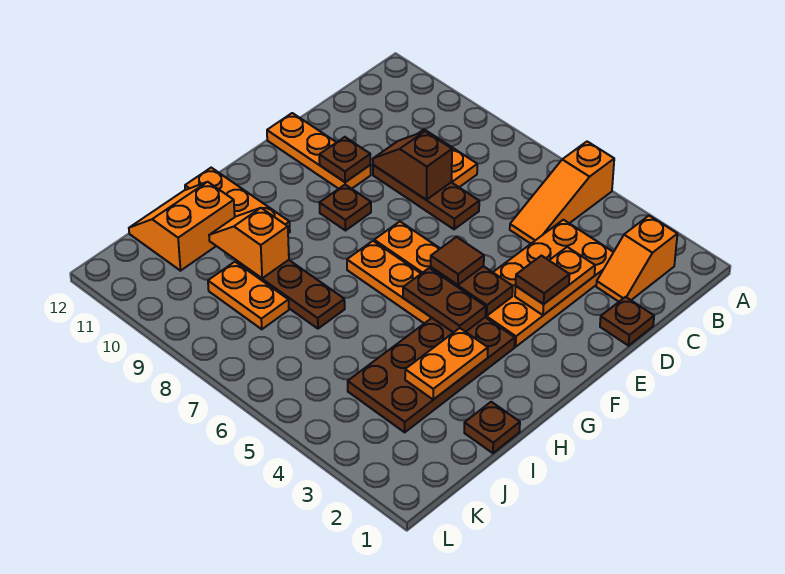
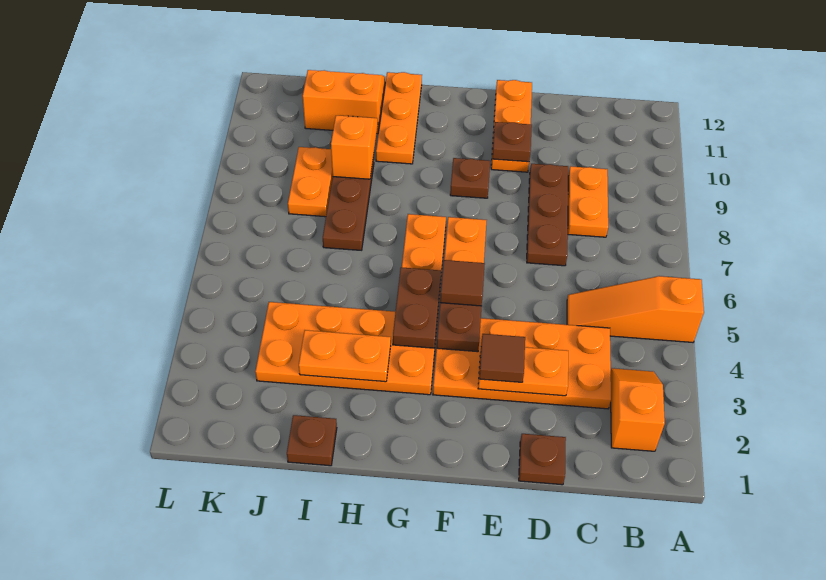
orange 1x2 slope [596,216,677,302] -> orange 1x2 slope turned to [611,368,665,451]
brown 1x2 slope [373,131,452,200] -> none
brown 2x4 plate [348,317,515,432] -> orange 2x4 plate [255,302,437,395]

